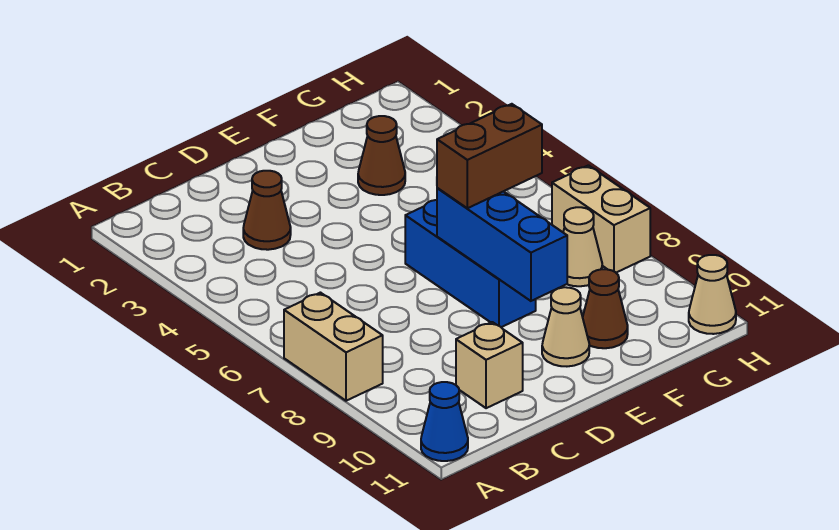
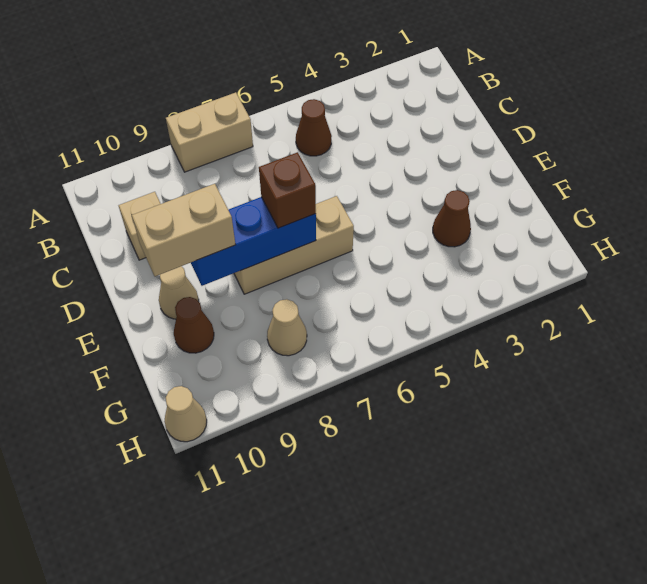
blue 1x1 cone [421,382,468,461] -> none
brown 1x1 cone [243,171,291,250] -> brown 1x1 cone moved to [296,99,332,156]
blue 1x3 brick [405,200,536,327] -> tan 1x3 brick [234,196,354,294]
brown 1x2 brick [437,104,542,208] -> brown 1x1 brick [259,152,316,228]
tan 1x2 brick [552,165,650,273] -> tan 1x2 brick moved to [132,184,235,276]

